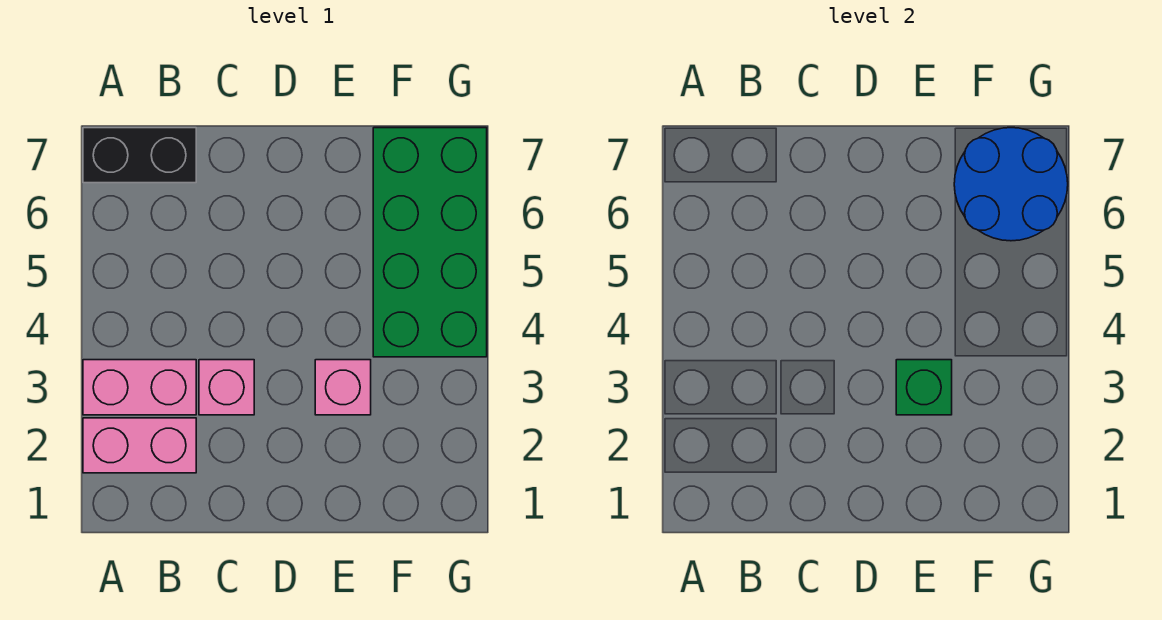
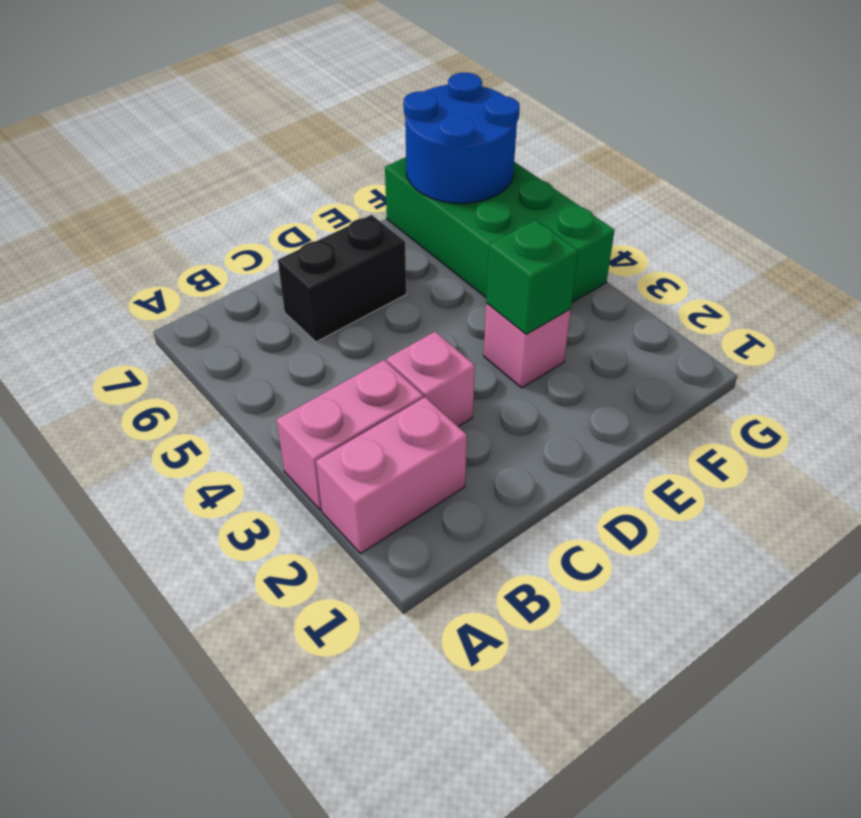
black 1x2 brick [83,128,196,183] -> black 1x2 brick moved to [278,215,406,342]

